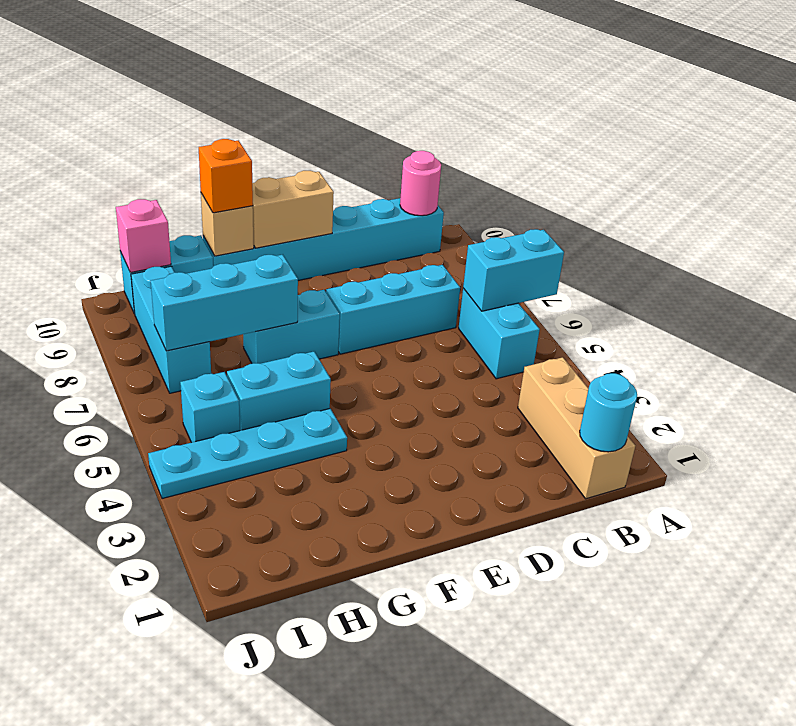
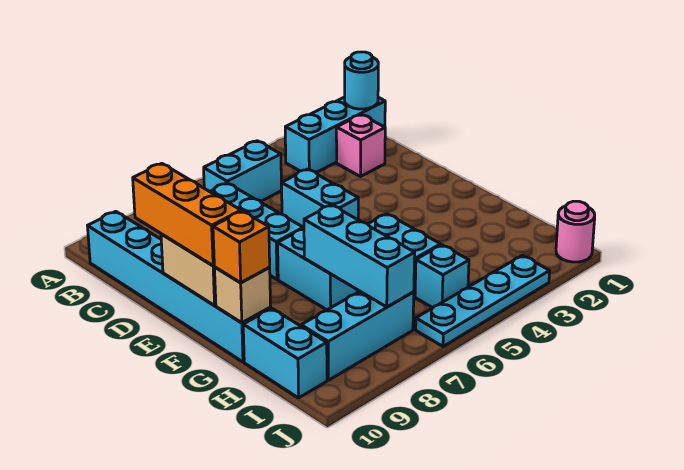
cyan 1x2 brick [463,229,564,311] -> cyan 1x2 brick moved to [282,169,358,228]
tan 1x3 brick [518,357,635,499] -> cyan 1x3 brick [285,97,385,173]
pink 1x1 round brick [400,151,441,216] -> pink 1x1 round brick moved to [556,201,595,262]
none -> orange 1x3 brick [133,163,241,266]
cyan 1x4 plate [148,409,347,499] -> cyan 1x4 plate turned to [416,255,550,346]
pink 1x1 brick [116,199,171,272] -> pink 1x1 brick moved to [336,115,385,177]

